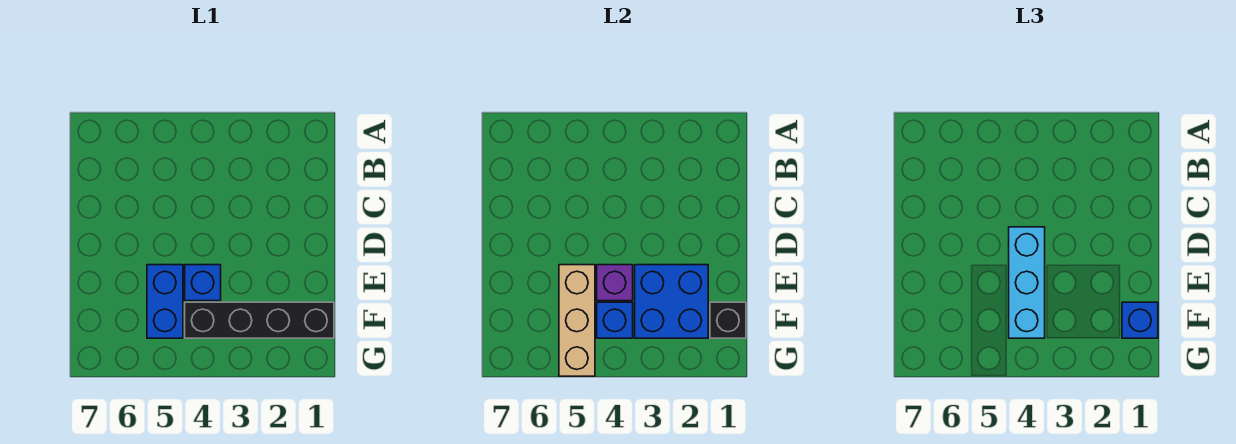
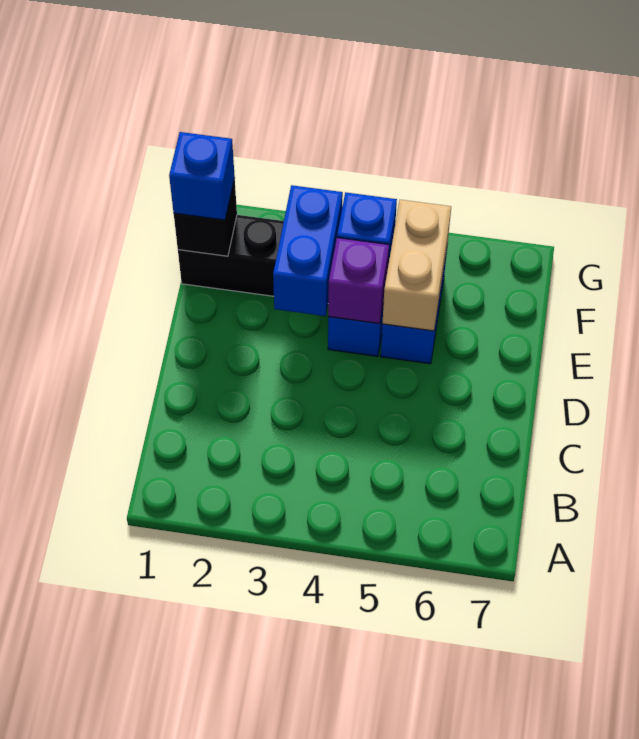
cyan 1x3 brick [1009,227,1045,338] -> none
blue 2x2 brick [635,265,708,338] -> blue 1x2 brick [273,185,343,316]
tan 1x3 brick [559,265,595,376] -> tan 1x2 brick [382,200,451,331]

